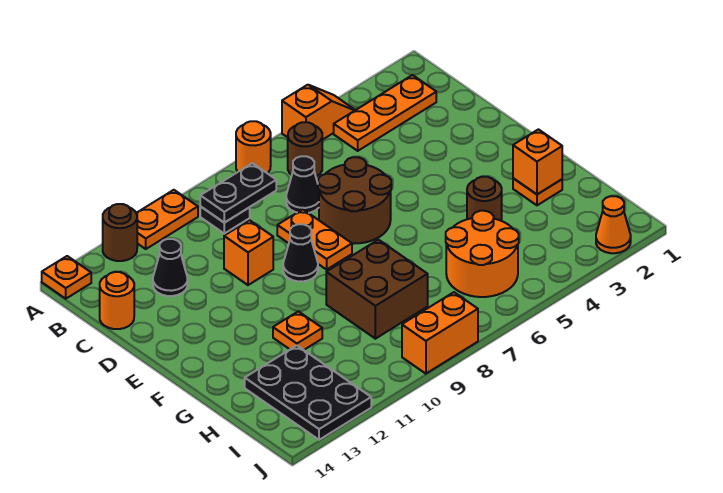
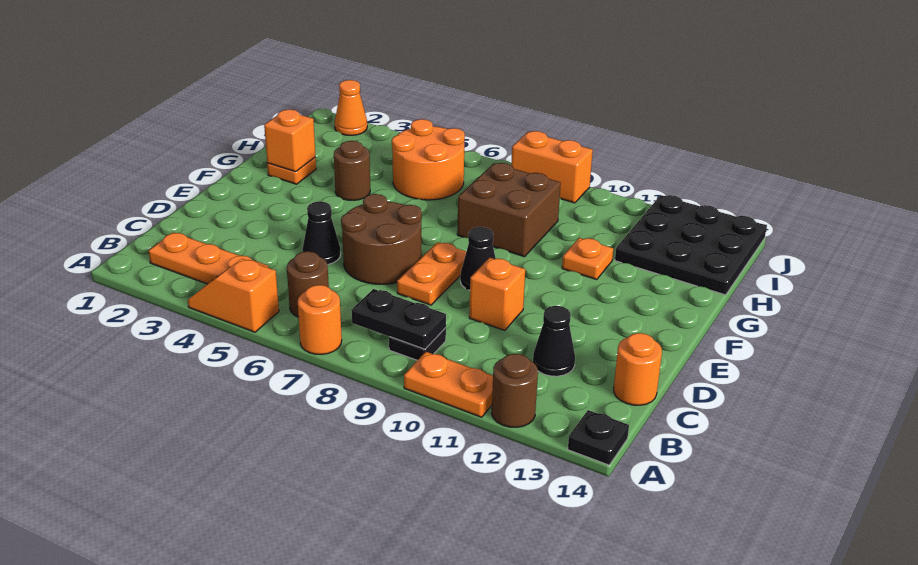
orange 1x1 plate [42,256,91,299] -> black 1x1 plate [568,410,629,465]
black 1x1 cone [286,156,319,213] -> black 1x1 cone moved to [302,201,341,265]
black 2x3 plate [245,346,371,440] -> black 3x3 plate [615,195,767,295]

